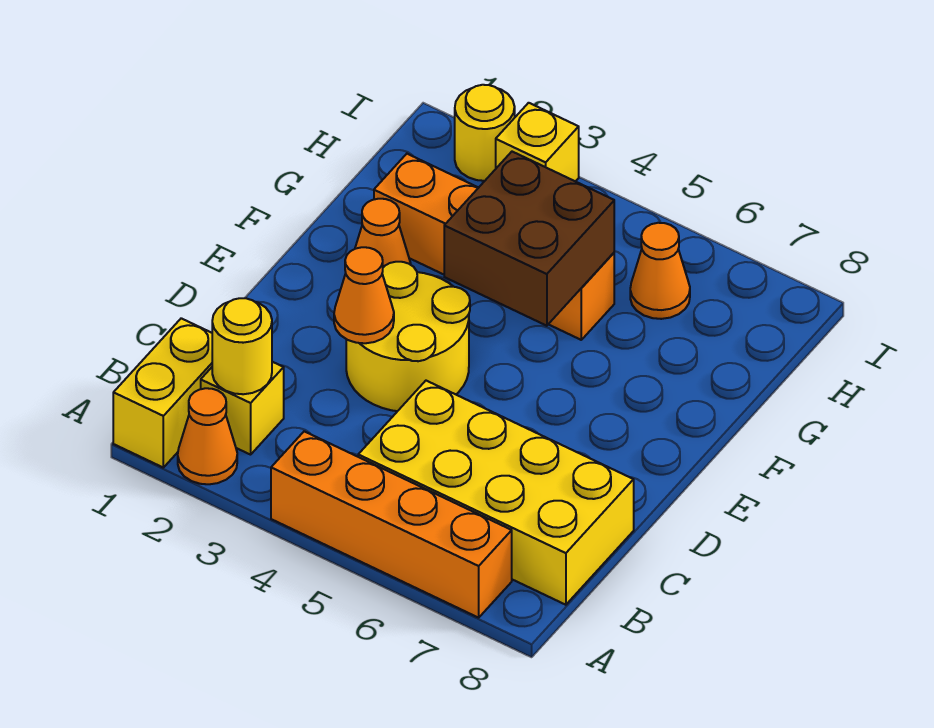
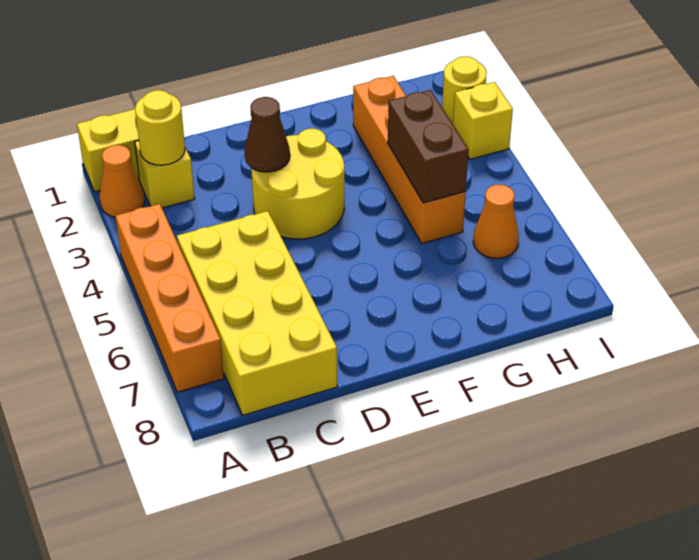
orange 1x1 cone [334,247,394,343] -> brown 1x1 cone [244,97,290,172]
orange 1x1 cone [355,199,411,267] -> none
brown 2x2 brick [444,152,614,326] -> brown 1x2 brick [388,90,469,203]

